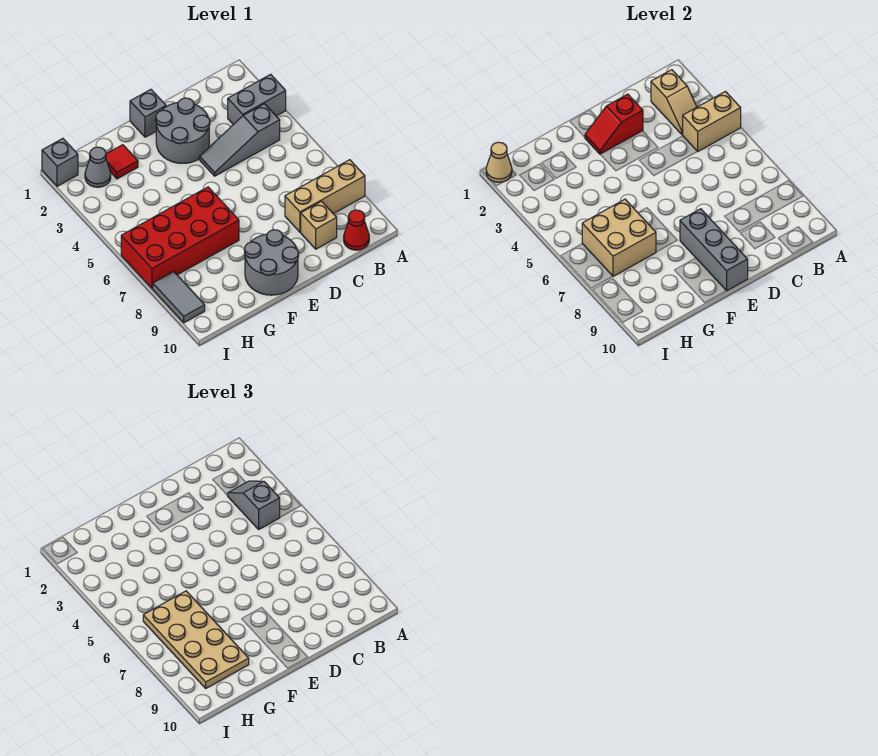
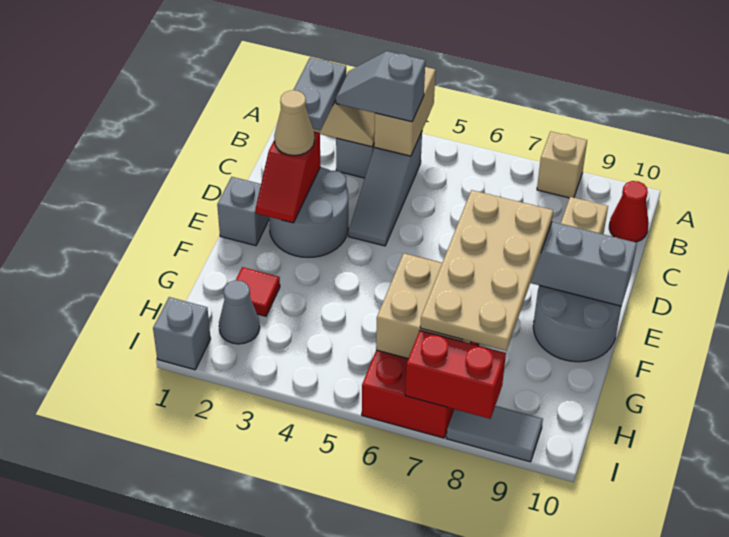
tan 1x3 brick [285,160,365,232] -> tan 1x1 brick [537,131,587,198]
none -> grey 1x2 plate [293,58,346,131]
tan 2x4 plate [143,591,249,688] -> tan 2x4 plate turned to [420,190,553,351]
tan 1x1 cone [486,142,512,182] -> tan 1x1 cone moved to [274,90,314,156]
none -> red 1x2 brick [405,330,506,419]

